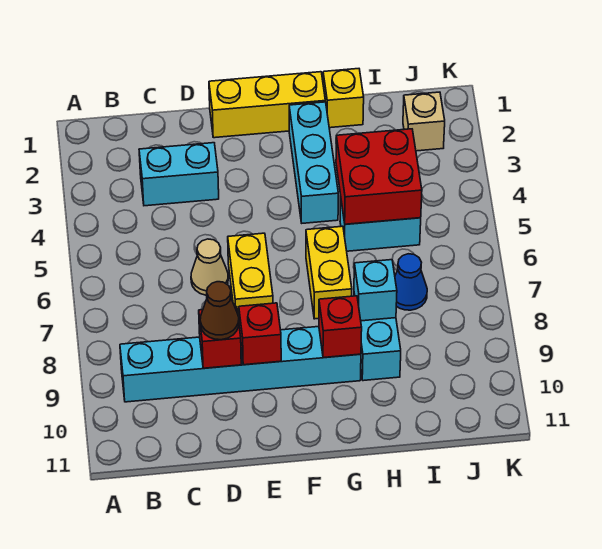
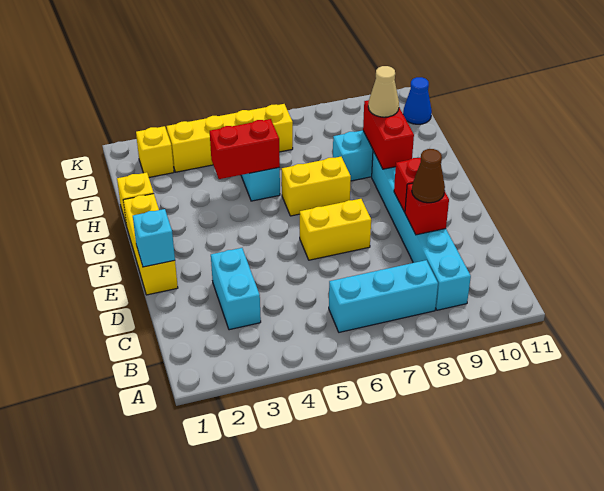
tan 1x1 cone [191,239,228,295] -> tan 1x1 cone moved to [368,66,399,117]
cyan 1x3 brick [289,102,338,223] -> cyan 1x3 brick moved to [329,260,438,332]
red 1x1 brick [319,296,362,358] -> red 1x2 brick [363,100,414,169]
red 2x2 brick [336,129,422,224] -> red 1x2 brick [210,119,280,179]
cyan 1x1 brick [354,260,397,321] -> cyan 1x1 brick moved to [133,209,175,267]
blue 1x1 cone [395,254,427,310] -> blue 1x1 cone moved to [403,77,432,124]
tan 1x1 brick [403,92,445,151] -> yellow 1x1 brick [136,126,174,177]
none -> yellow 1x4 brick [167,104,293,172]

